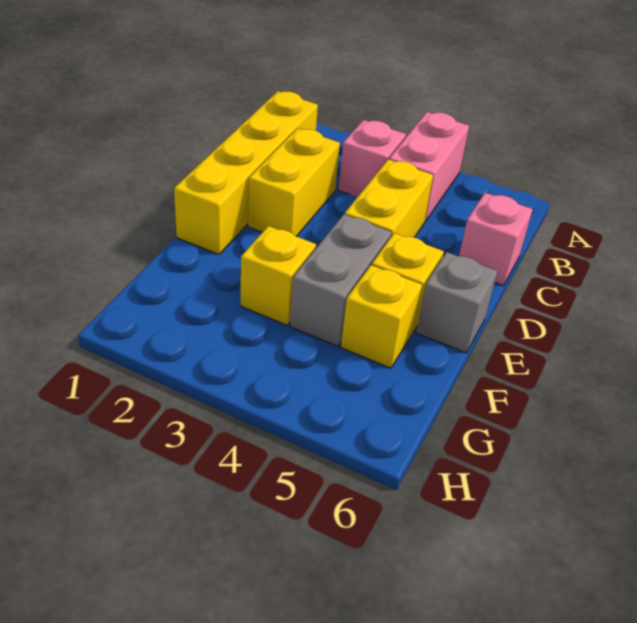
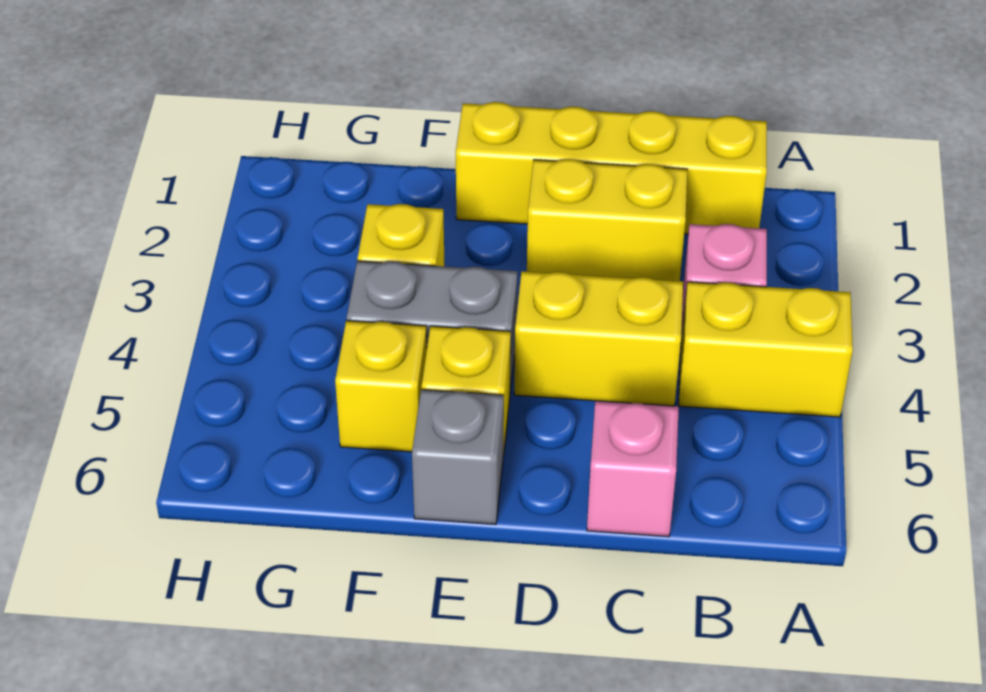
pink 1x2 brick [389,112,469,221] -> yellow 1x2 brick [679,282,853,417]

